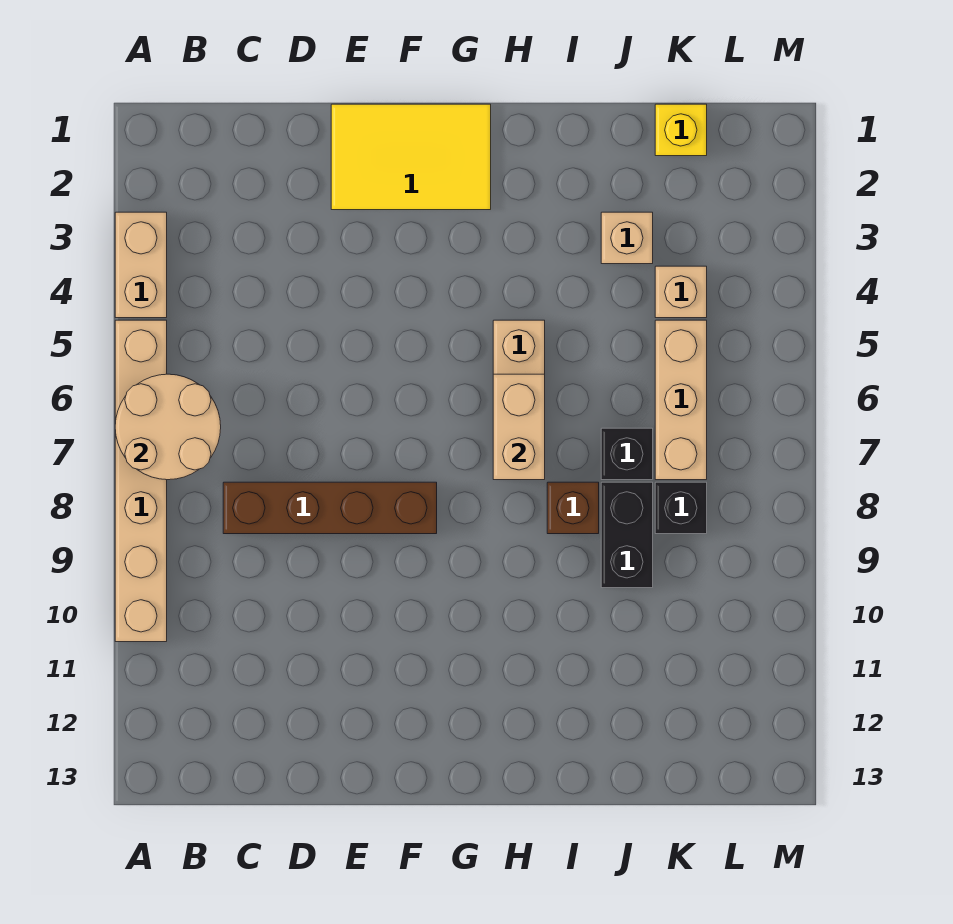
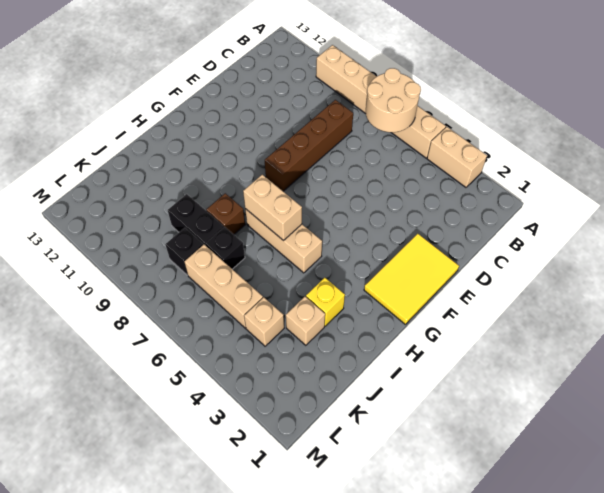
yellow 1x1 brick [655,104,707,156] -> yellow 1x1 brick moved to [306,278,345,326]

